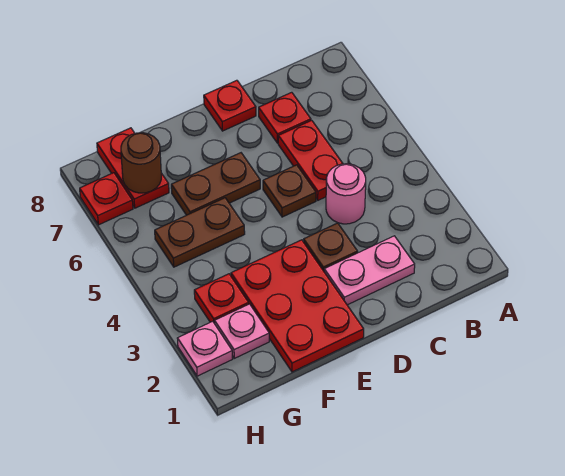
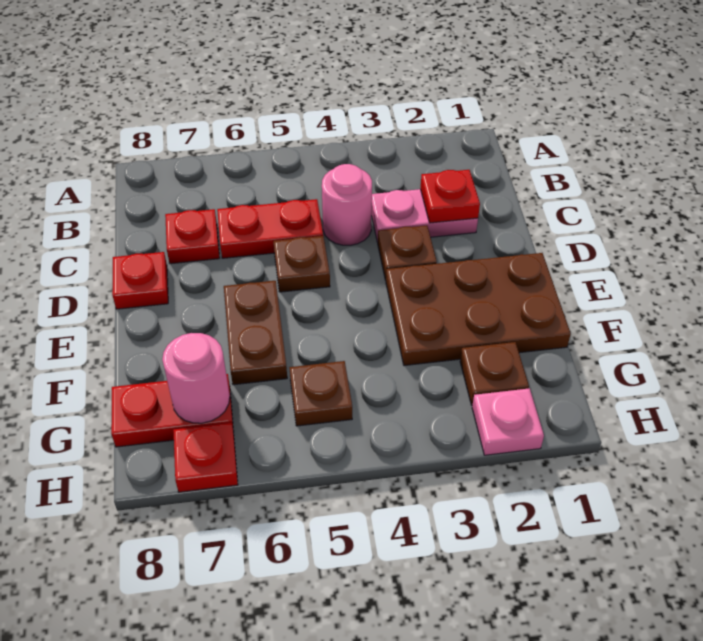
pink 1x2 plate [324,236,415,305] -> pink 1x2 plate turned to [372,189,478,242]
red 2x3 plate [231,240,364,372] -> brown 2x3 plate [386,253,571,366]
brown 1x2 plate [155,198,245,267] -> brown 1x1 plate [289,361,352,426]
pink 1x1 plate [215,304,269,358] -> brown 1x1 plate [460,342,529,405]
red 1x1 plate [194,274,249,324] -> red 1x1 plate moved to [420,170,480,223]
brown 1x1 round brick [121,133,161,193] -> pink 1x1 round brick [162,333,230,423]

